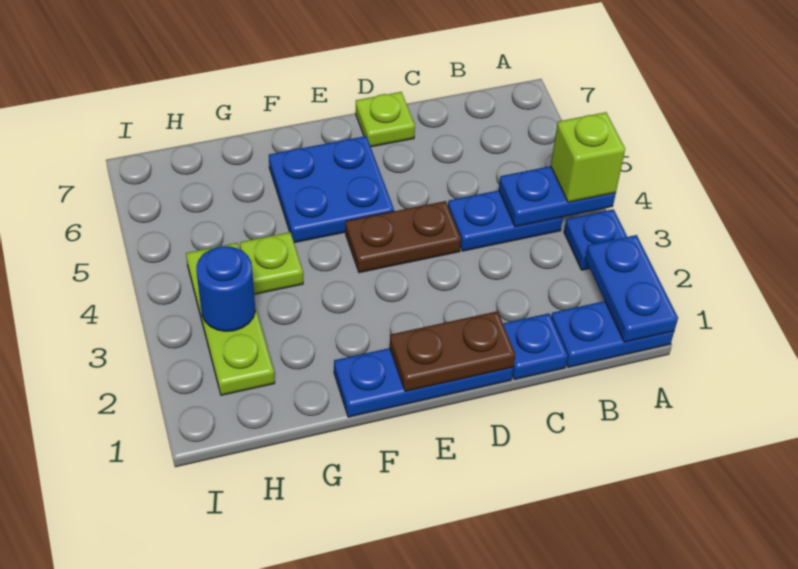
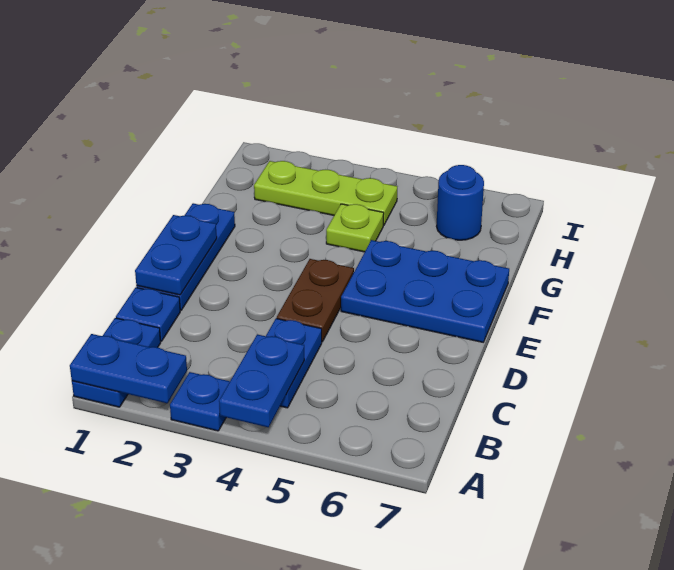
lime 1x1 brick [551,112,625,202] -> none
brown 1x2 plate [390,311,515,392] -> blue 1x2 plate [135,215,217,295]
lime 1x1 plate [356,92,415,147] -> none
blue 2x2 plate [269,136,394,243] -> blue 2x3 plate [341,240,509,342]
blue 1x1 round brick [196,246,255,331] -> blue 1x1 round brick moved to [436,165,484,240]

